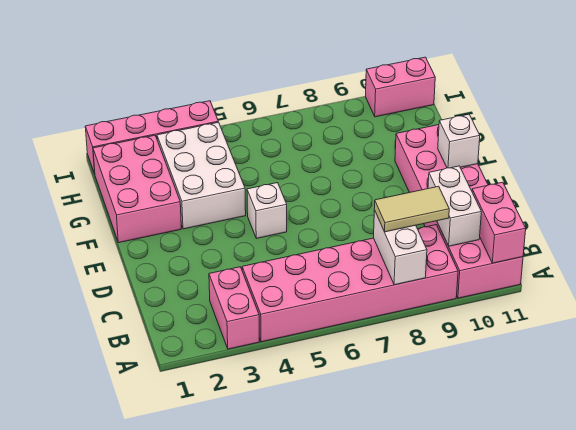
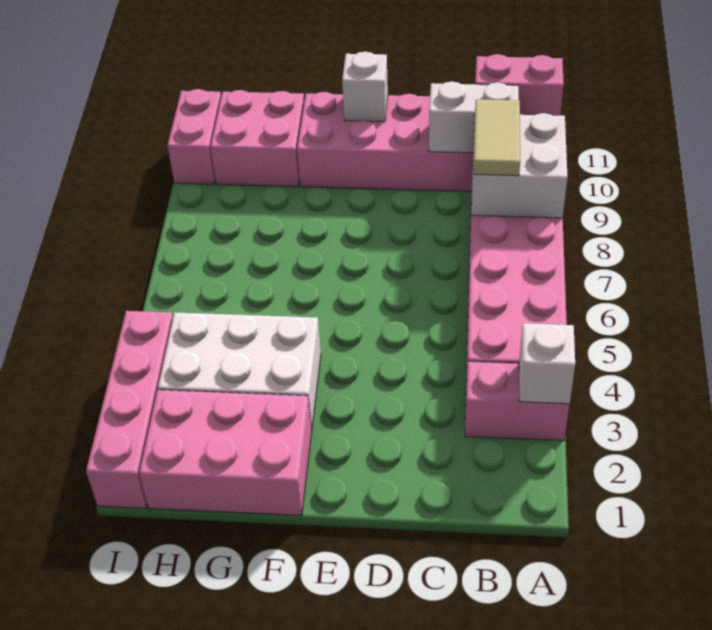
white 1x2 brick [374,210,427,285] -> white 2x2 brick [472,113,567,218]
white 1x1 brick [247,183,287,238] -> white 1x1 brick moved to [519,323,575,404]
none -> pink 2x2 brick [210,90,304,187]

